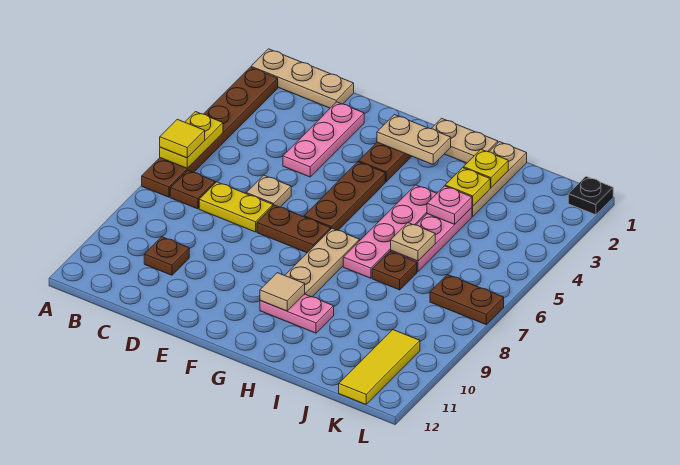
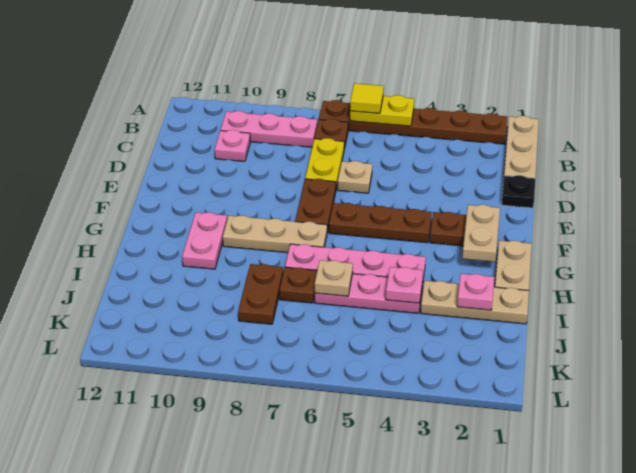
brown 1x1 plate [144,237,189,275] -> pink 1x1 plate [215,130,250,161]
pink 1x3 plate [283,102,364,177] -> pink 1x3 plate moved to [221,111,317,147]
tan 1x1 tile [260,273,305,311] -> none
yellow 1x1 plate [464,149,508,188] -> pink 1x1 plate [457,274,494,310]
yellow 1x1 plate [445,168,490,206] -> none
brown 1x2 plate [430,275,504,324] -> brown 1x2 plate moved to [238,264,283,324]
yellow 1x3 tile [339,330,420,404] -> none
black 1x1 plate [568,177,613,215] -> black 1x1 plate moved to [502,175,535,208]

